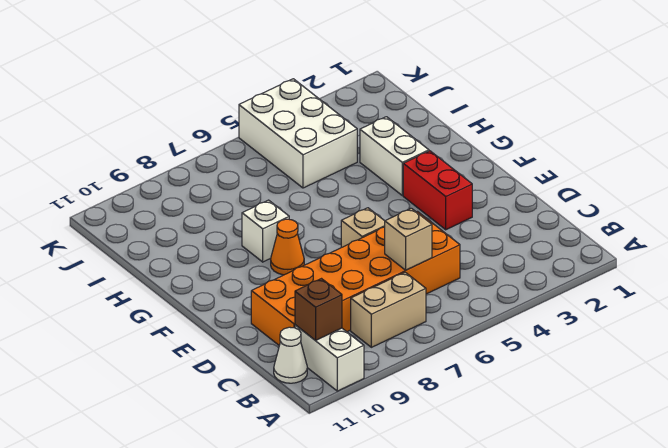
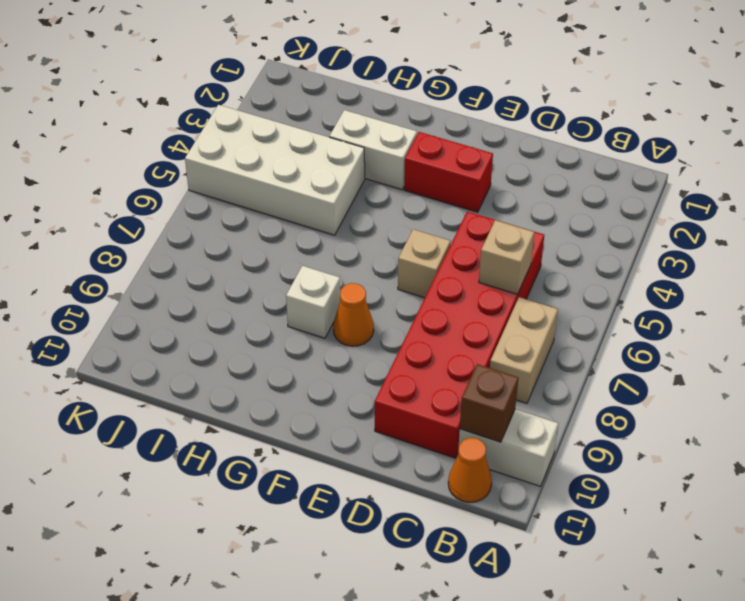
white 1x1 cone [274,327,307,383] -> orange 1x1 cone [448,438,492,502]
orange 2x6 brick [251,212,460,345] -> red 2x6 brick [375,211,544,458]
white 2x3 brick [239,79,357,188] -> white 2x4 brick [185,105,365,235]

